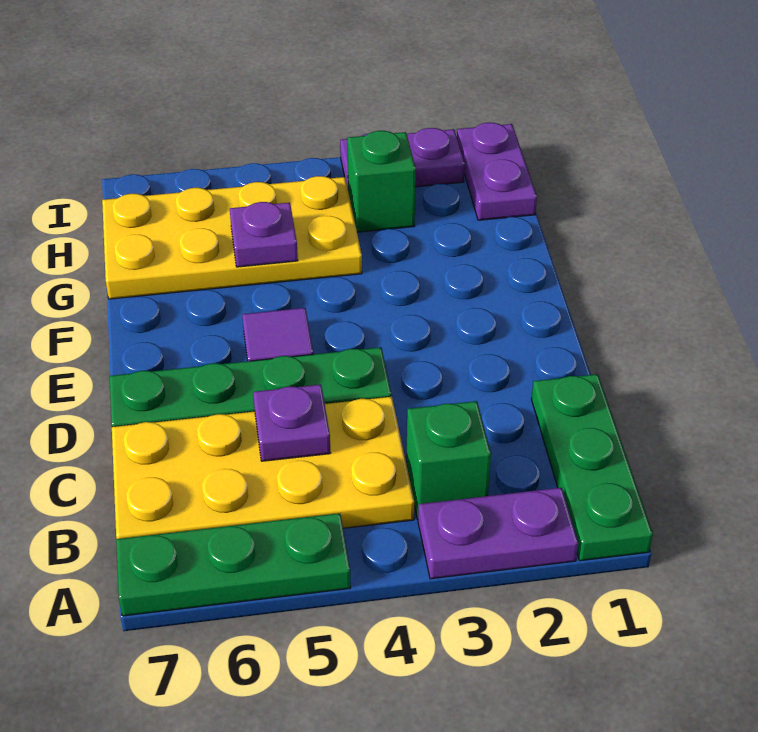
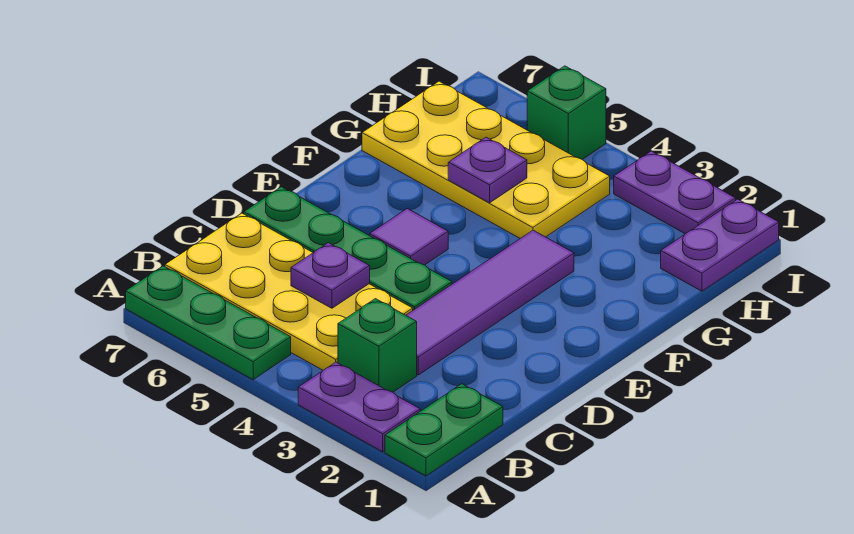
green 1x3 plate [532,374,653,561] -> green 1x2 plate [385,384,503,476]
none -> purple 1x4 tile [406,230,574,375]
green 1x1 brick [347,131,416,232] -> green 1x1 brick moved to [527,66,606,160]

